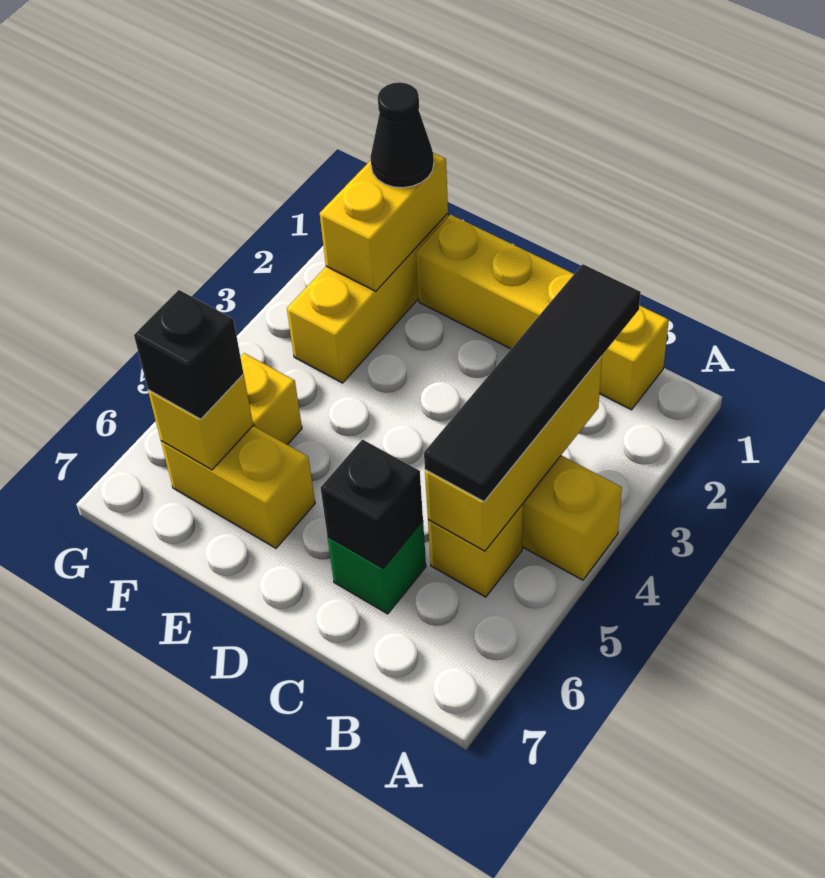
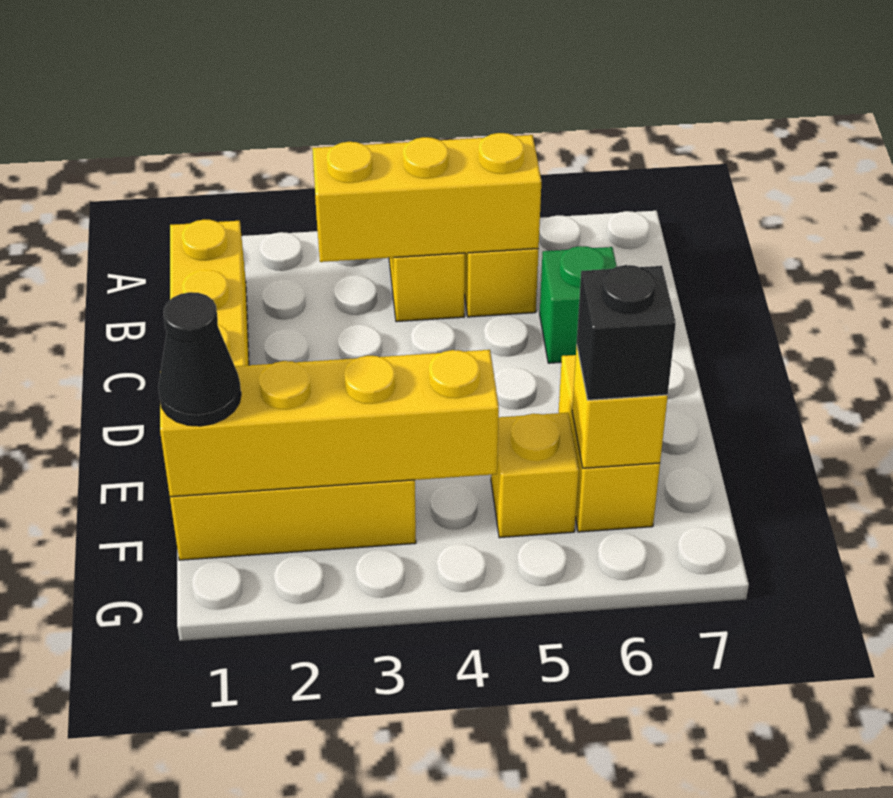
black 1x4 tile [424,264,641,501] -> none
black 1x1 brick [321,439,423,568] -> none
yellow 1x2 brick [320,153,448,291] -> yellow 1x4 brick [160,350,499,497]

